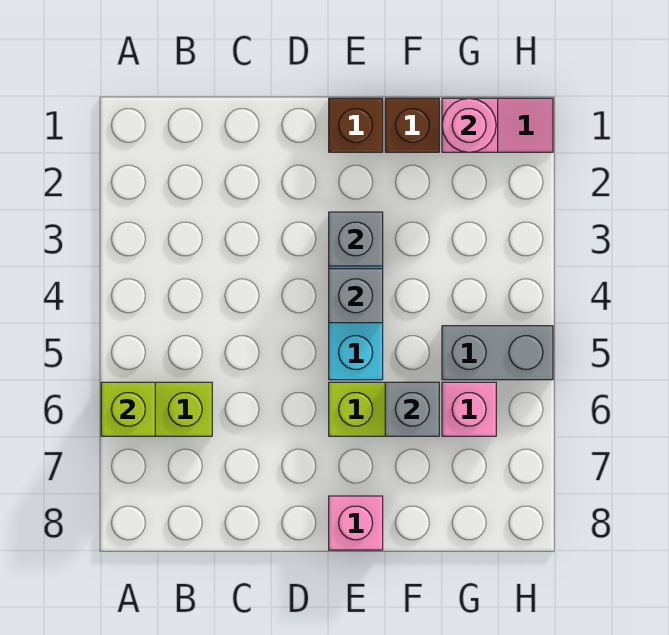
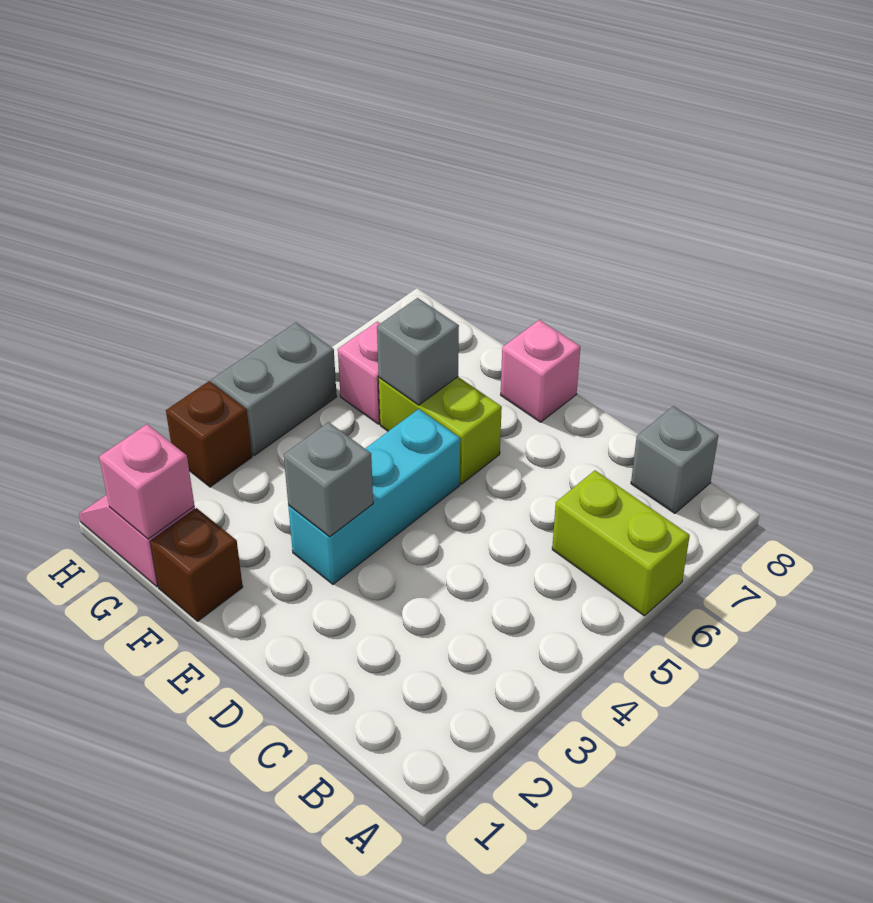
lime 1x1 brick [101,382,155,436] -> none
brown 1x1 brick [329,98,383,152] -> brown 1x1 brick moved to [166,381,252,487]
grey 1x1 brick [329,269,383,323] -> grey 1x1 brick moved to [631,406,718,513]
pink 1x1 round brick [442,98,496,152] -> pink 1x1 brick [99,424,195,539]
grey 1x2 brick [442,326,553,380] -> grey 1x2 brick turned to [211,323,337,455]

